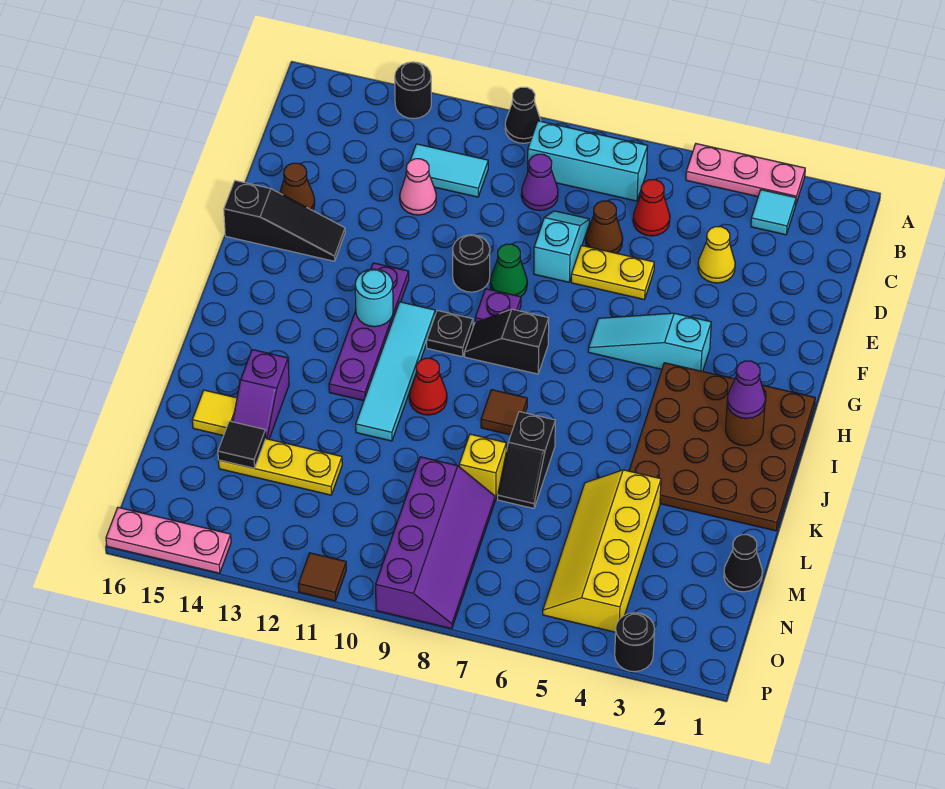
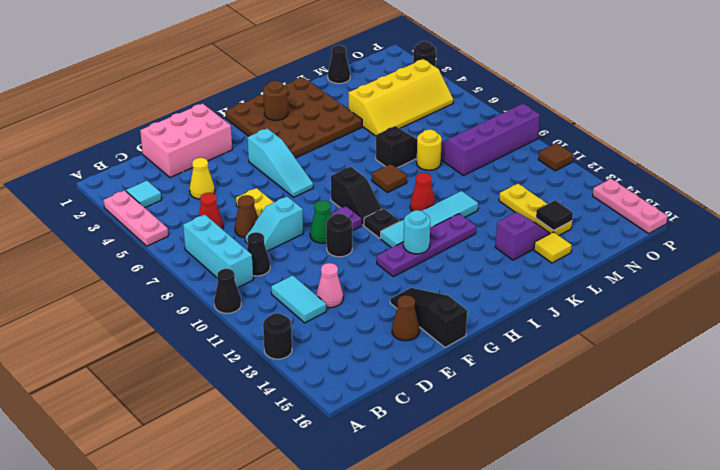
purple 1x1 cone [521,154,558,211] -> black 1x1 cone [247,232,270,276]
none -> pink 2x3 brick [140,104,232,178]
purple 1x1 cone [727,361,765,419] -> none
yellow 1x1 brick [459,434,506,499] -> yellow 1x1 round brick [417,130,442,170]

